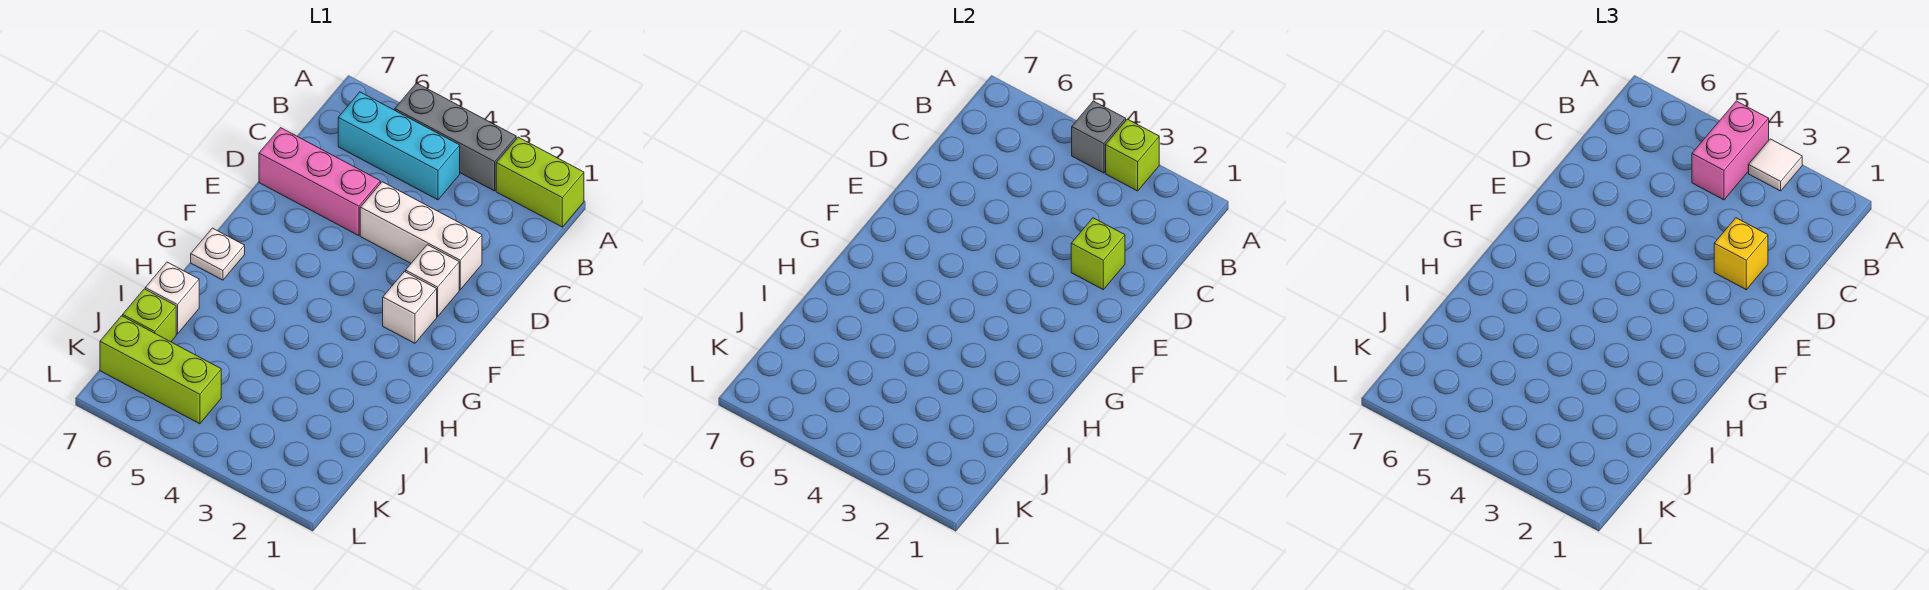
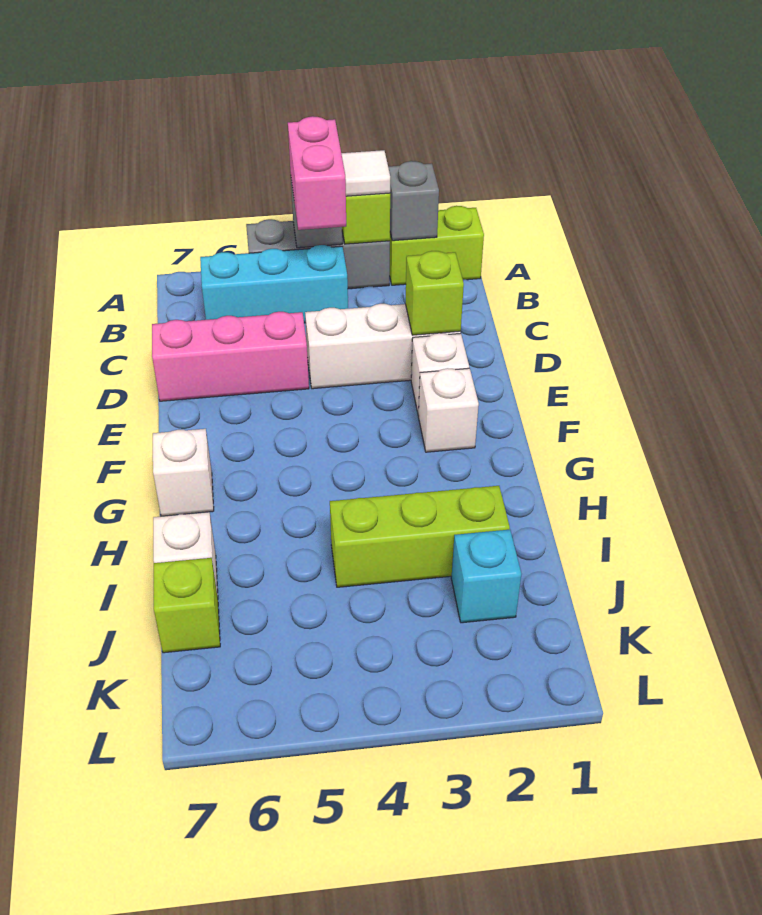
none -> grey 1x1 brick [388,161,439,241]
yellow 1x1 brick [1714,218,1768,290] -> none
white 1x1 plate [191,228,245,280] -> white 1x1 brick [153,429,214,516]
none -> cyan 1x1 brick [451,530,521,623]
lime 1x3 brick [100,316,221,424] -> lime 1x3 brick moved to [330,486,510,587]

